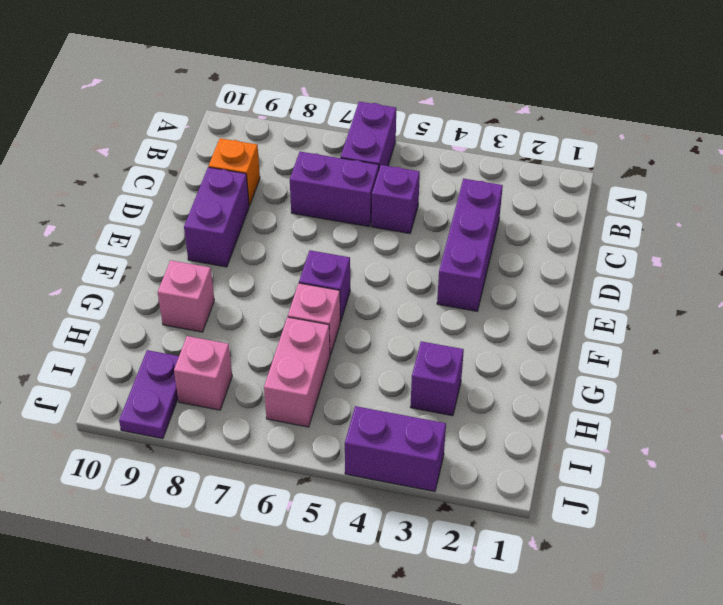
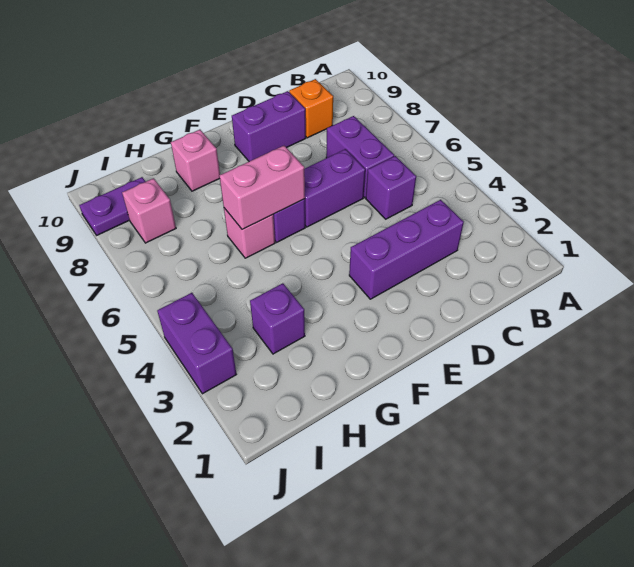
purple 1x2 brick [340,102,396,169] -> purple 1x2 brick moved to [304,149,365,227]
pink 1x2 brick [264,317,330,427] -> pink 1x2 brick moved to [219,146,305,230]

